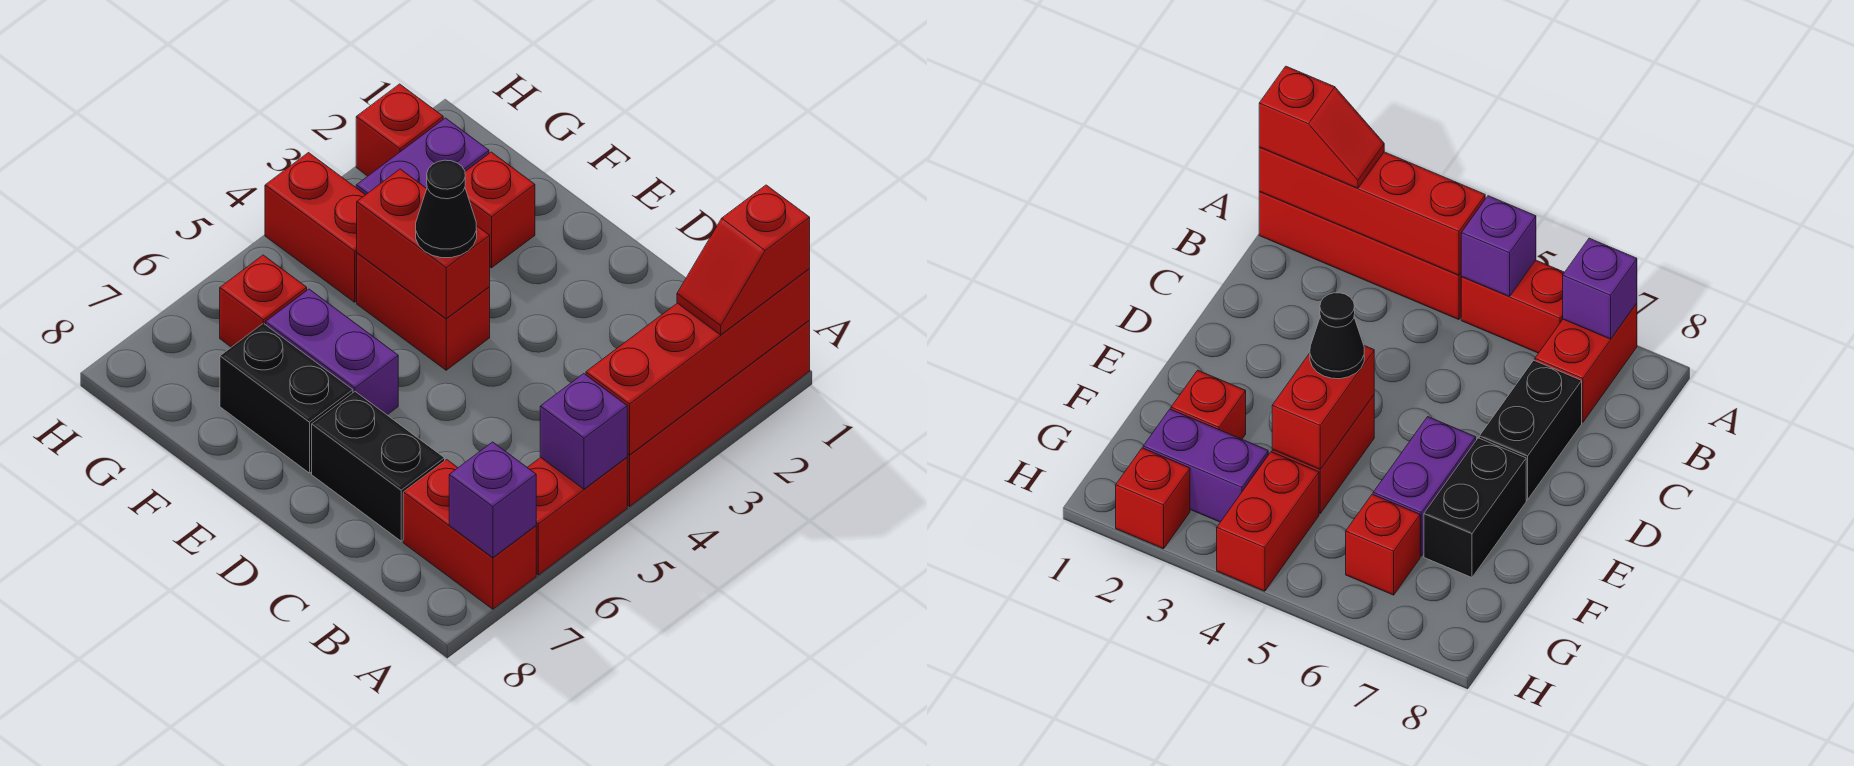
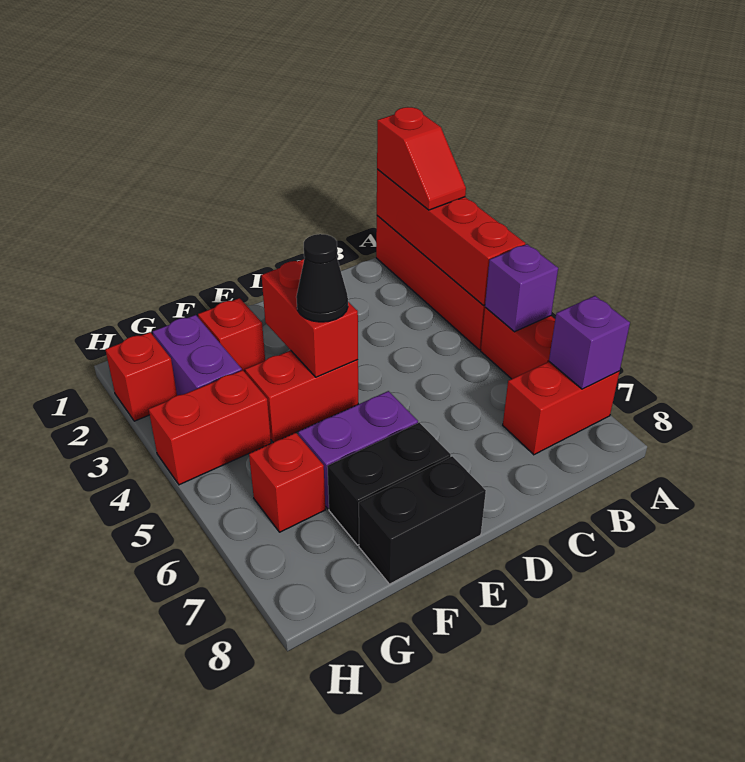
black 1x2 brick [312,392,445,541] -> black 1x2 brick moved to [359,456,486,584]
red 1x2 brick [357,169,490,319] -> red 1x2 brick turned to [261,259,358,377]

